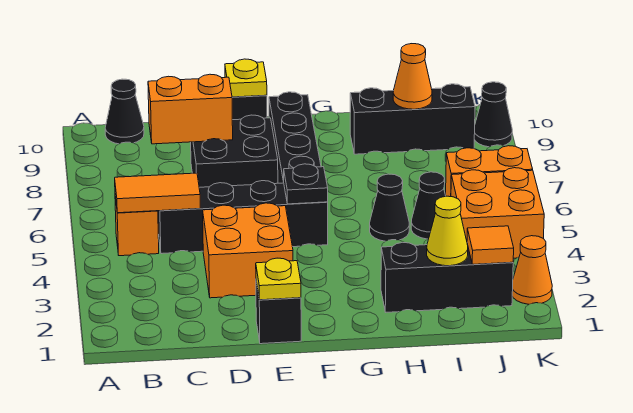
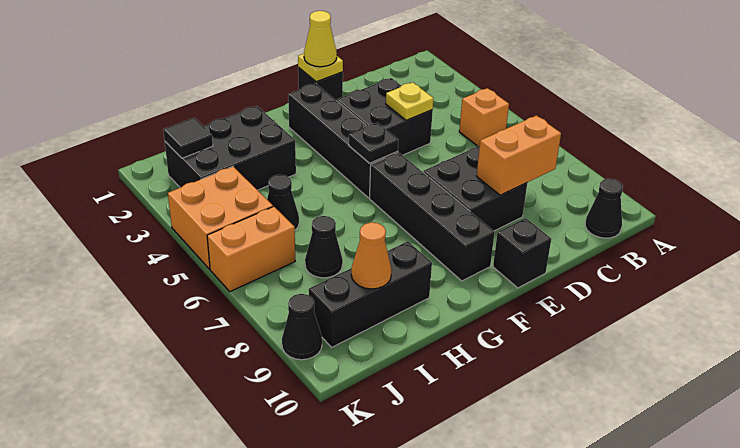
orange 1x2 tile [115,173,200,213] -> none
black 1x4 brick [158,181,328,254] -> black 1x4 brick turned to [288,84,398,198]
orange 2x2 brick [203,203,293,298] -> black 2x2 brick [337,78,433,155]
yellow 1x1 plate [225,59,267,97] -> yellow 1x1 plate moved to [386,82,434,120]
black 1x3 brick [381,242,513,312] -> black 2x3 brick [165,106,296,190]
black 1x1 cone [370,174,409,241] -> black 1x1 cone moved to [305,216,343,278]
yellow 1x1 cone [427,196,468,266] -> yellow 1x1 cone moved to [304,11,337,67]
orange 1x1 tile [467,226,514,264] -> black 1x1 tile [163,118,213,158]
orange 1x1 cone [512,236,552,304] -> none

